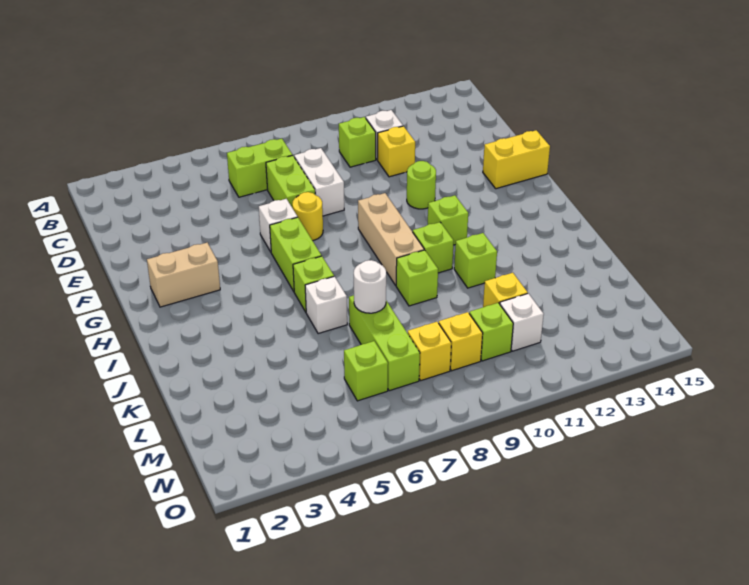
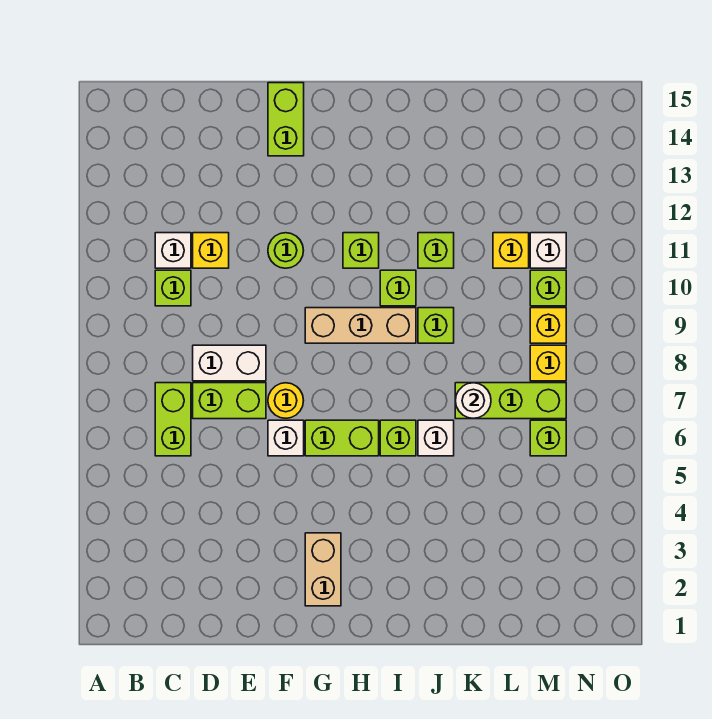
yellow 1x2 brick [483,130,550,189] -> lime 1x2 brick [268,83,304,156]

